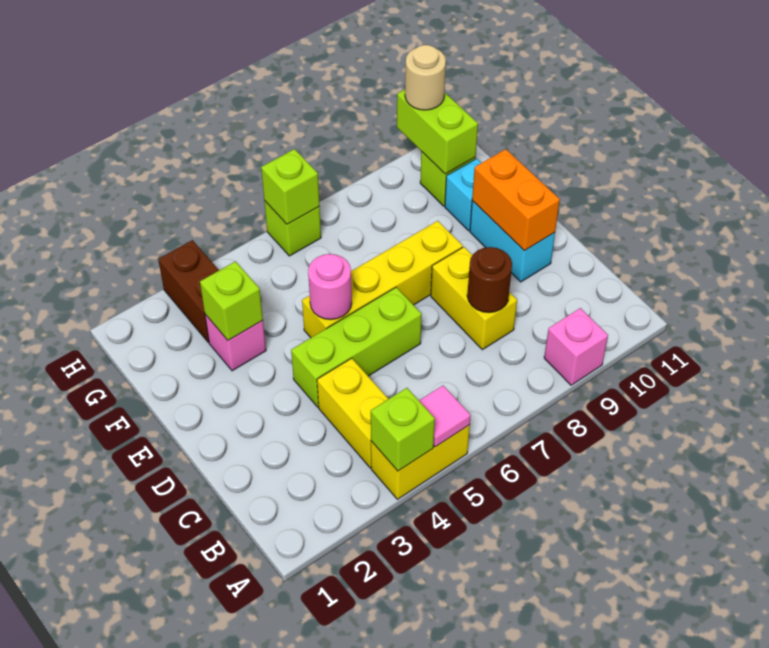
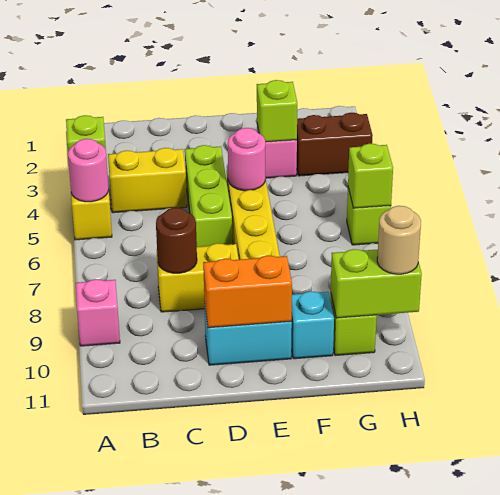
pink 1x1 tile [419,386,471,447] -> pink 1x1 round brick [68,139,109,202]

